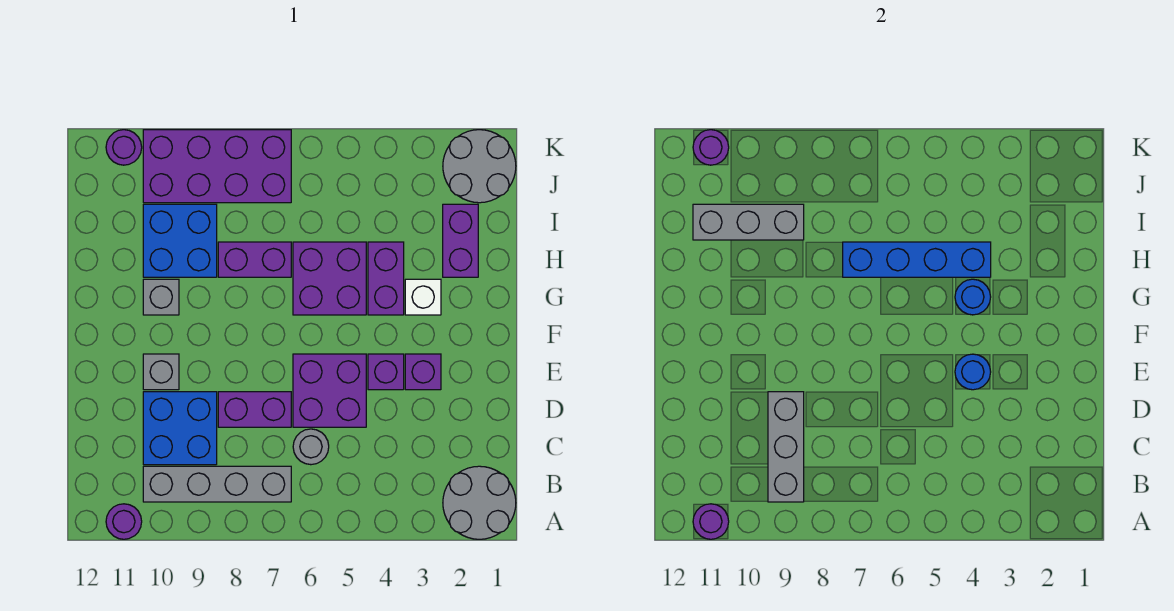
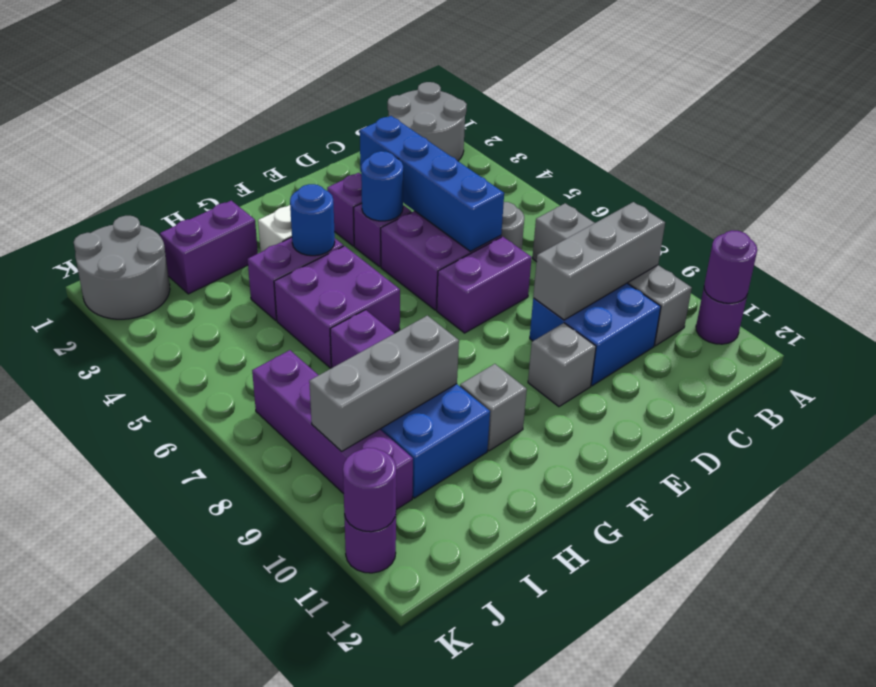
purple 1x2 brick [218,392,291,427] -> purple 1x2 brick turned to [437,237,532,333]
blue 1x4 brick [843,242,991,277] -> blue 1x4 brick moved to [360,116,504,251]
grey 1x3 brick [693,204,804,240] -> grey 1x3 brick turned to [309,316,459,452]
purple 2x4 brick [143,130,291,203] -> purple 1x4 brick [252,350,413,510]

